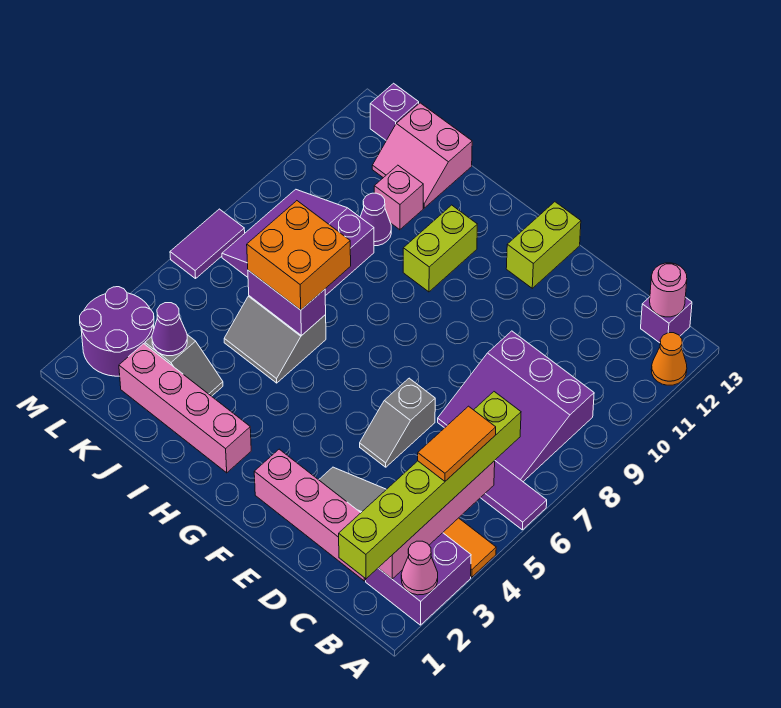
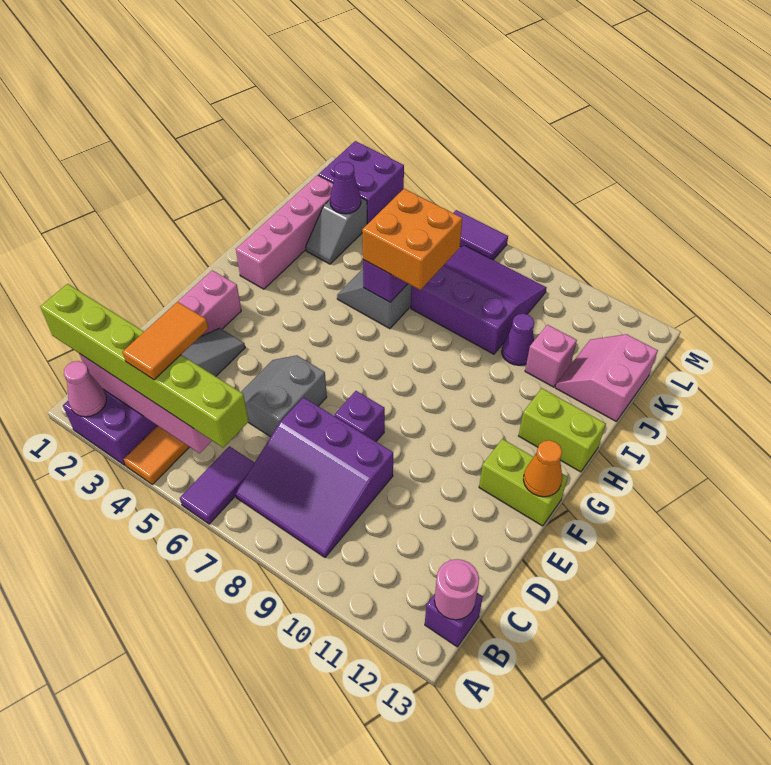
orange 1x1 cone [651,333,687,385] -> orange 1x1 cone moved to [523,440,562,497]
orange 1x2 tile [418,406,496,481] -> orange 1x2 tile turned to [122,302,208,380]
purple 3x3 slope [438,331,594,482] -> purple 3x3 slope turned to [235,398,393,557]
grey 1x2 slope [360,378,435,467] -> grey 2x2 slope [241,355,327,437]
lime 1x2 brick [403,205,477,292] -> lime 1x2 brick moved to [519,388,606,472]
purple 2x2 round brick [80,287,154,376] -> purple 2x2 brick [318,141,404,224]
purple 1x1 brick [370,83,419,141] -> purple 1x1 brick moved to [334,391,385,441]

